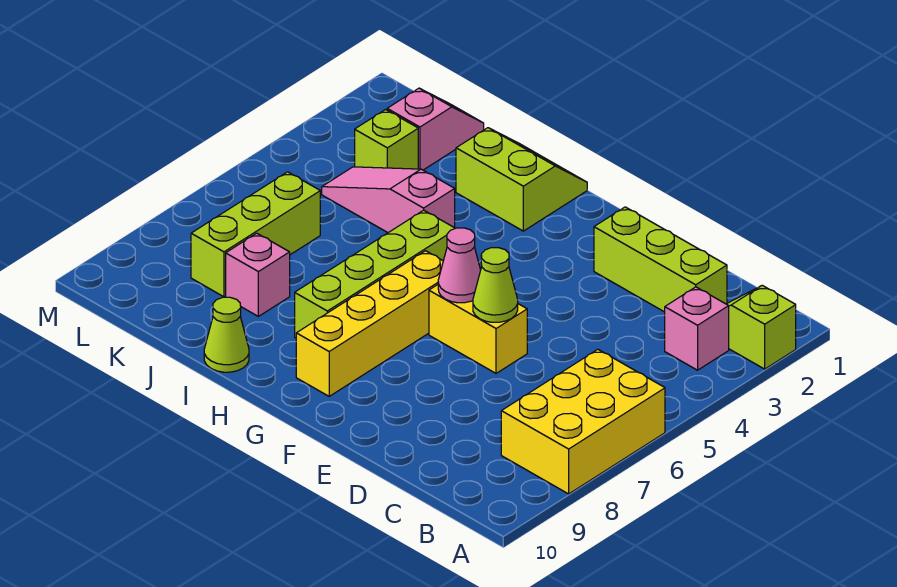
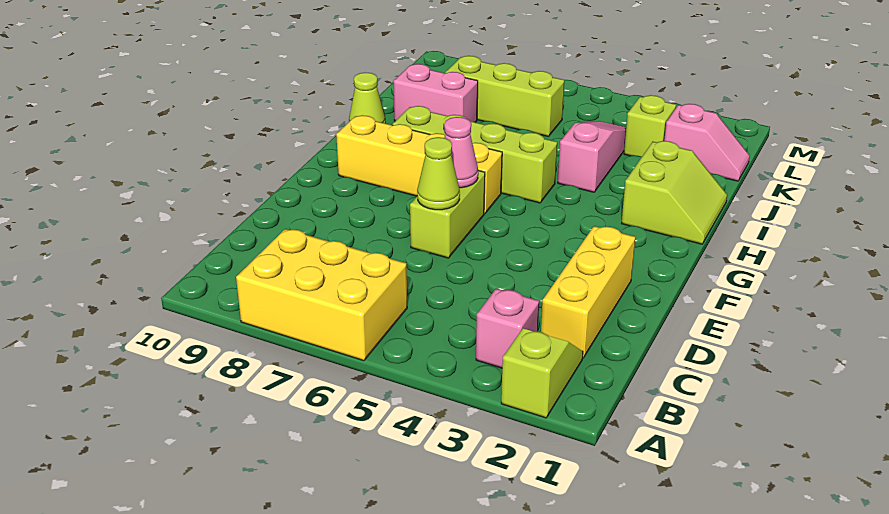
lime 1x3 brick [594,207,727,312] -> yellow 1x3 brick [541,226,635,358]
yellow 1x2 brick [429,285,527,373] -> lime 1x2 brick [410,170,485,258]
pink 1x1 brick [226,233,290,316] -> pink 1x2 brick [393,64,478,122]

